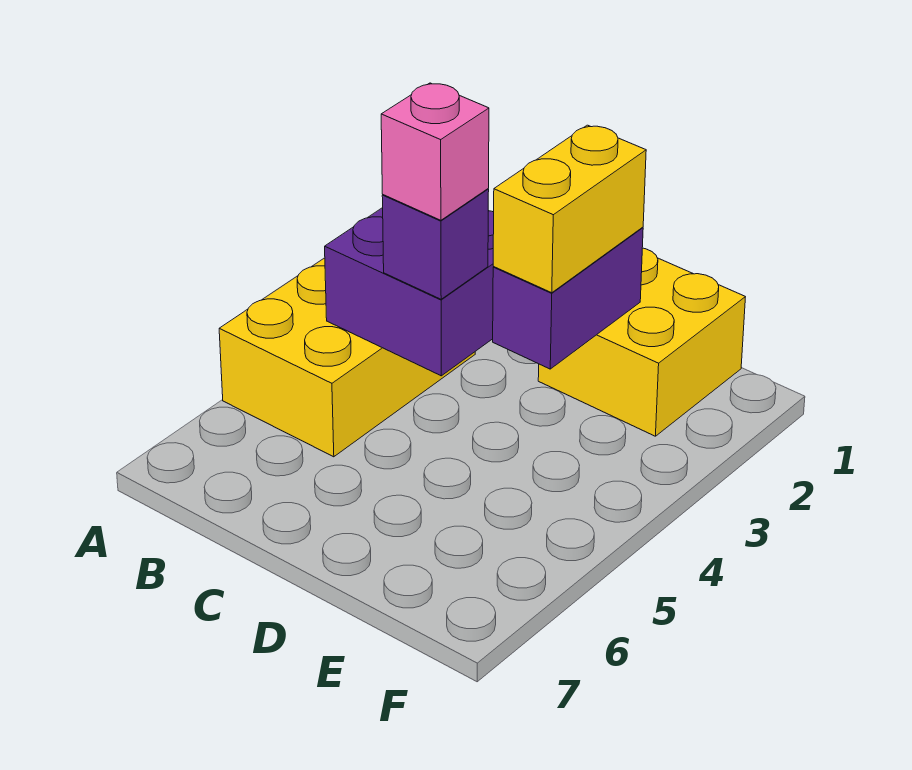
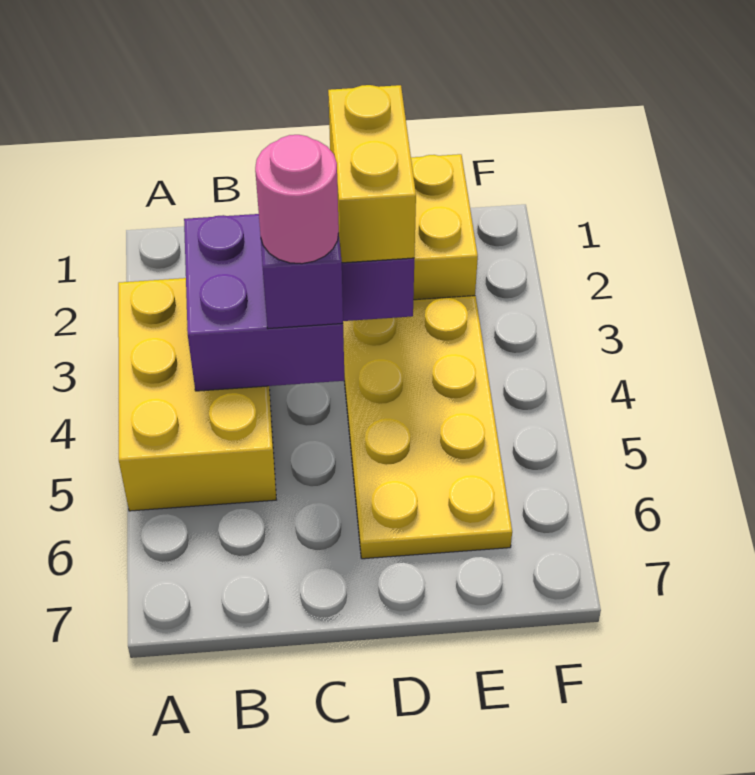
pink 1x1 brick [381,83,489,220] -> pink 1x1 round brick [255,135,339,264]
none -> yellow 2x4 plate [343,296,512,559]

